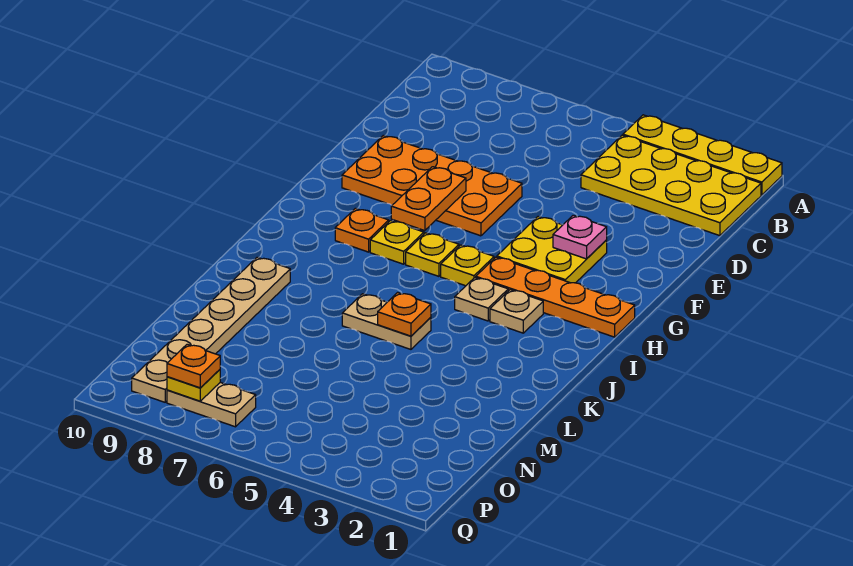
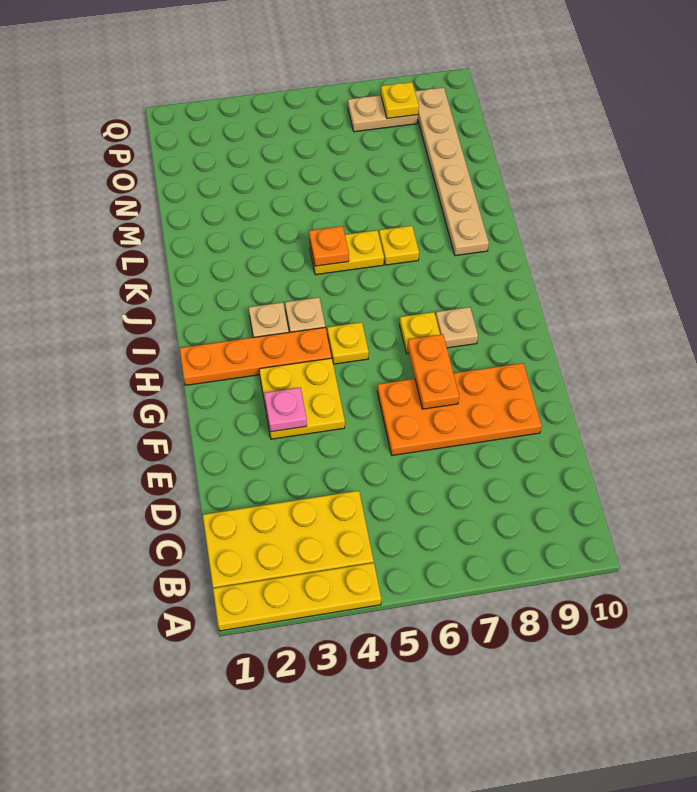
yellow 1x1 plate [406,233,459,276] -> yellow 1x1 plate moved to [379,226,419,265]
orange 1x1 plate [335,208,389,252] -> tan 1x1 plate [436,307,478,348]
tan 1x2 plate [342,294,431,349] -> yellow 1x2 plate [309,230,384,275]
orange 1x1 plate [167,344,220,388] -> none

